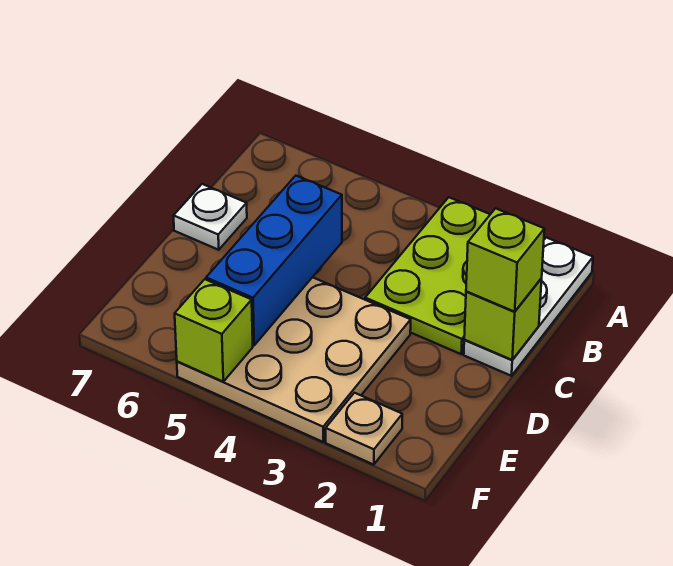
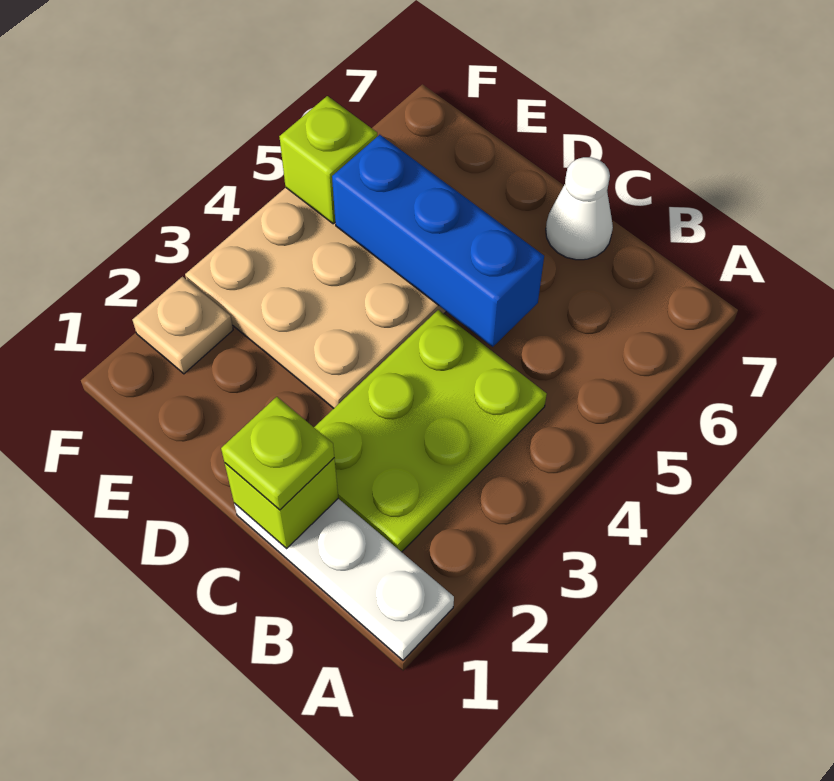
lime 2x3 plate [365,197,490,354] -> lime 2x3 plate turned to [314,310,547,552]
lime 1x1 brick [466,208,544,312] -> lime 1x1 plate [221,397,334,510]
white 1x1 plate [174,184,247,250] -> white 1x1 cone [546,157,613,260]

